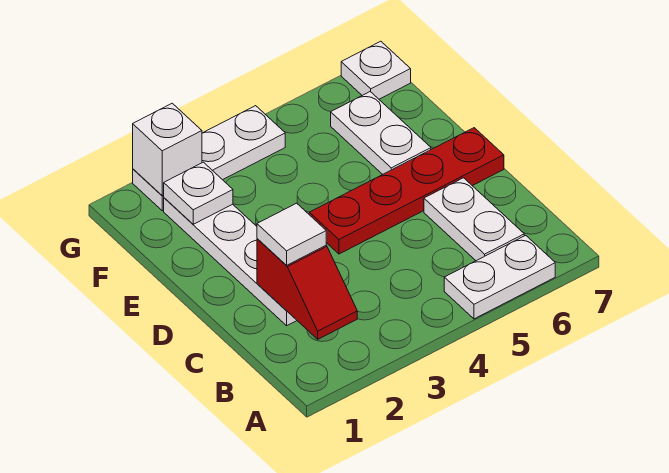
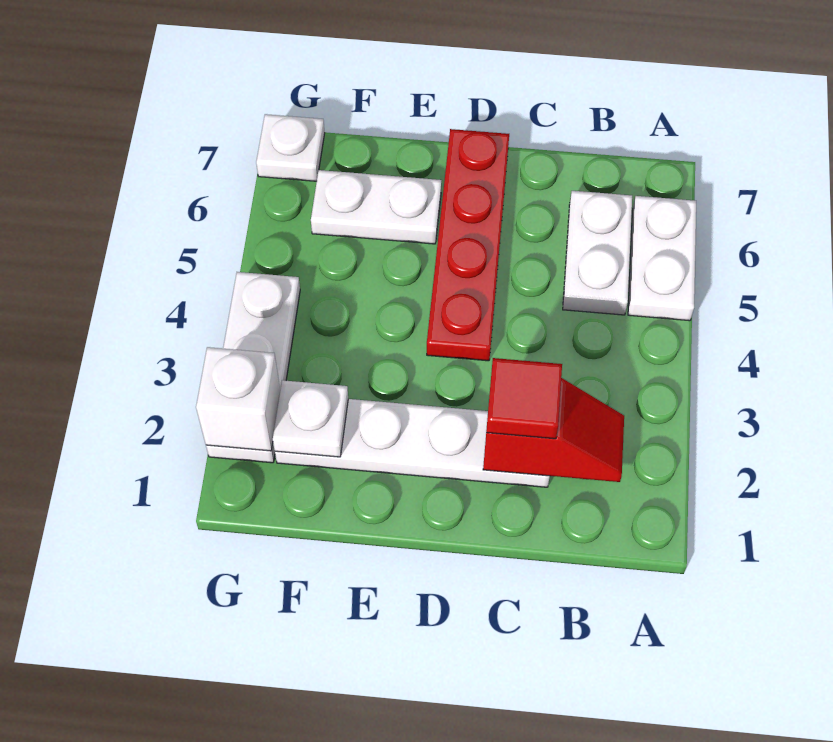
white 1x2 plate [424,178,524,261] -> white 1x2 plate turned to [563,191,632,315]
white 1x1 tile [257,203,326,265] -> red 1x1 tile [486,358,562,439]

